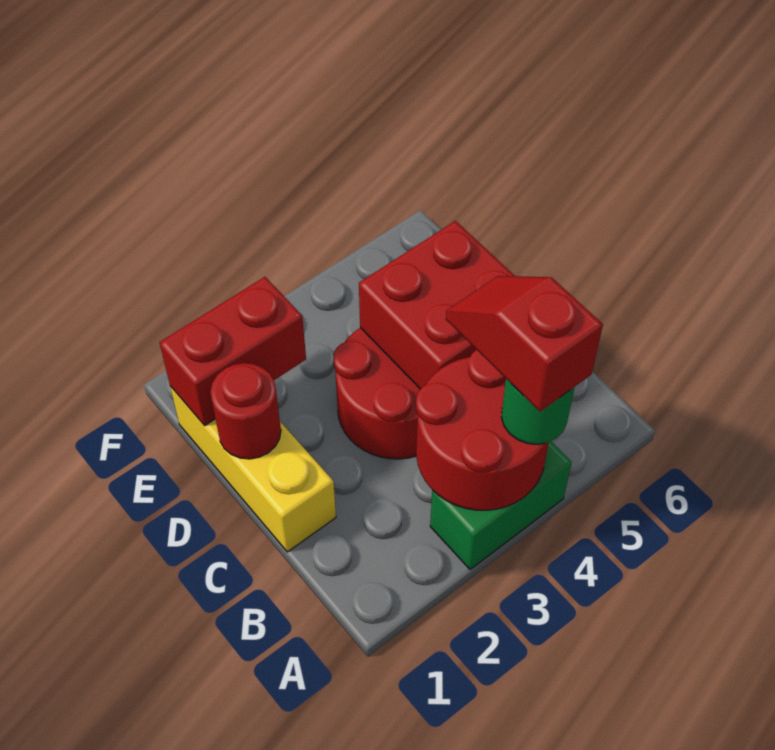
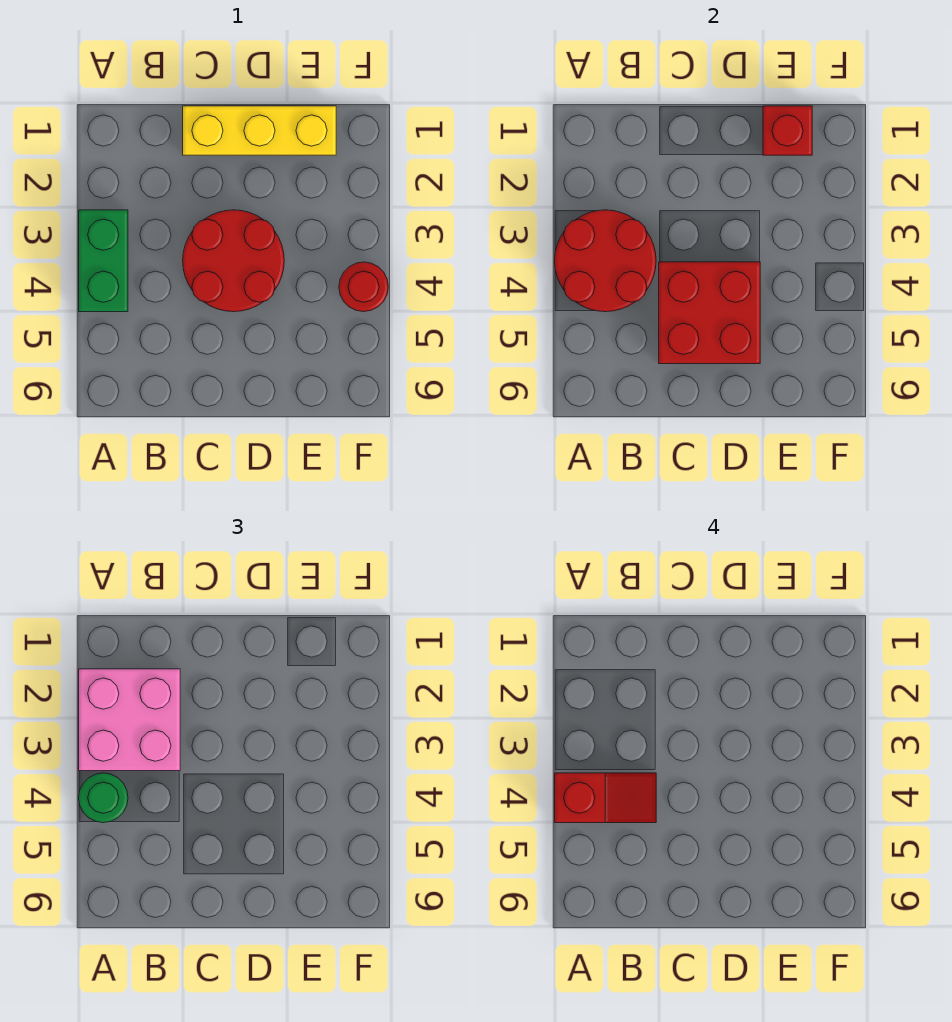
none -> pink 2x2 brick [79,669,180,771]
red 1x1 round brick [210,363,281,459] -> red 1x1 round brick moved to [339,262,388,312]
red 1x2 brick [159,277,306,426] -> red 1x1 brick [763,106,812,155]

